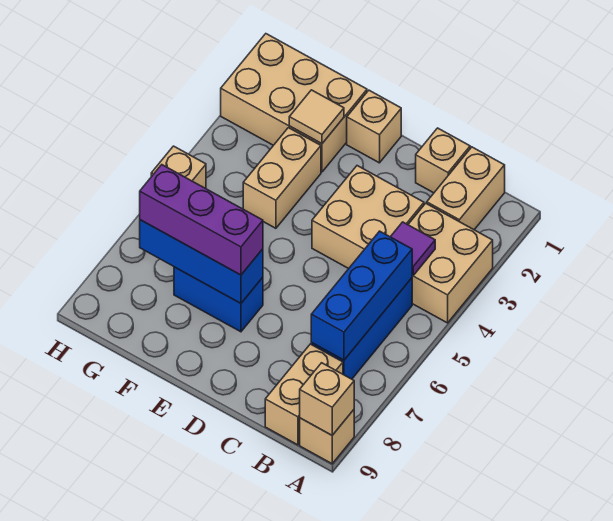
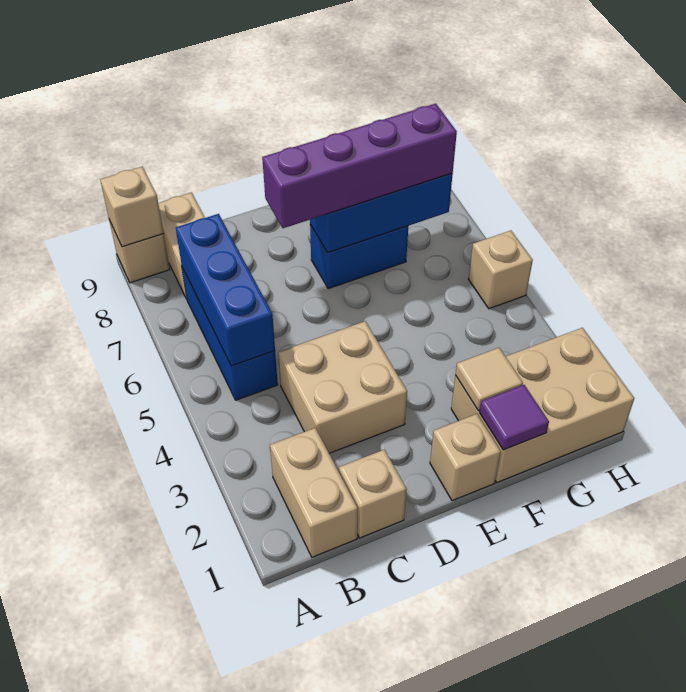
tan 2x2 brick [408,203,493,323] -> none
purple 1x1 tile [391,222,435,276] -> purple 1x1 tile moved to [479,385,549,450]
purple 1x3 brick [140,165,263,275] -> purple 1x4 brick [262,103,457,228]
tan 1x2 brick [243,128,321,228] -> none

